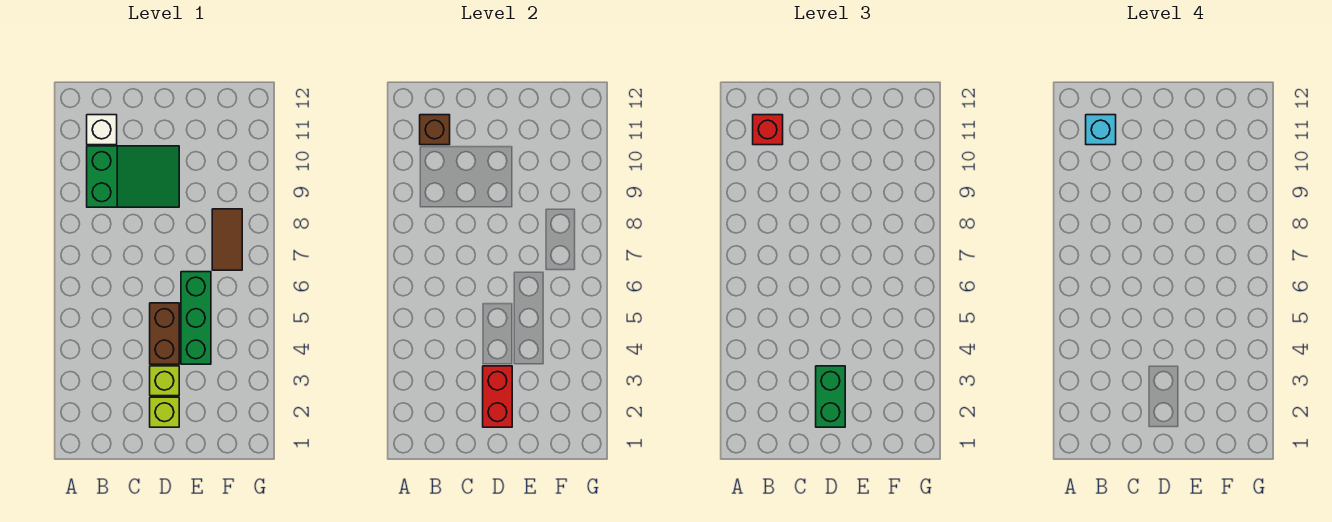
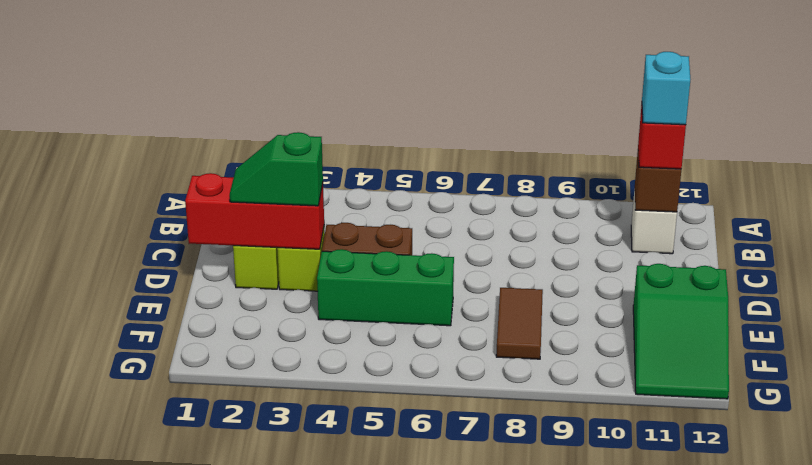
green 2x3 slope [87,146,179,207] -> green 2x3 slope moved to [633,264,729,399]
red 1x2 brick [483,366,512,427] -> red 1x3 brick [185,173,324,249]
green 1x2 brick [816,366,845,427] -> green 1x2 slope [230,132,323,206]
brown 1x2 tile [212,209,242,270] -> brown 1x2 tile turned to [496,288,543,359]

